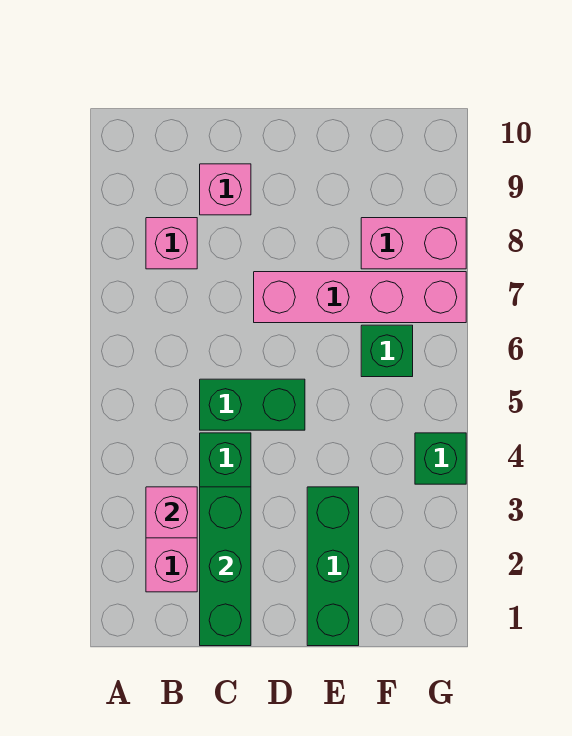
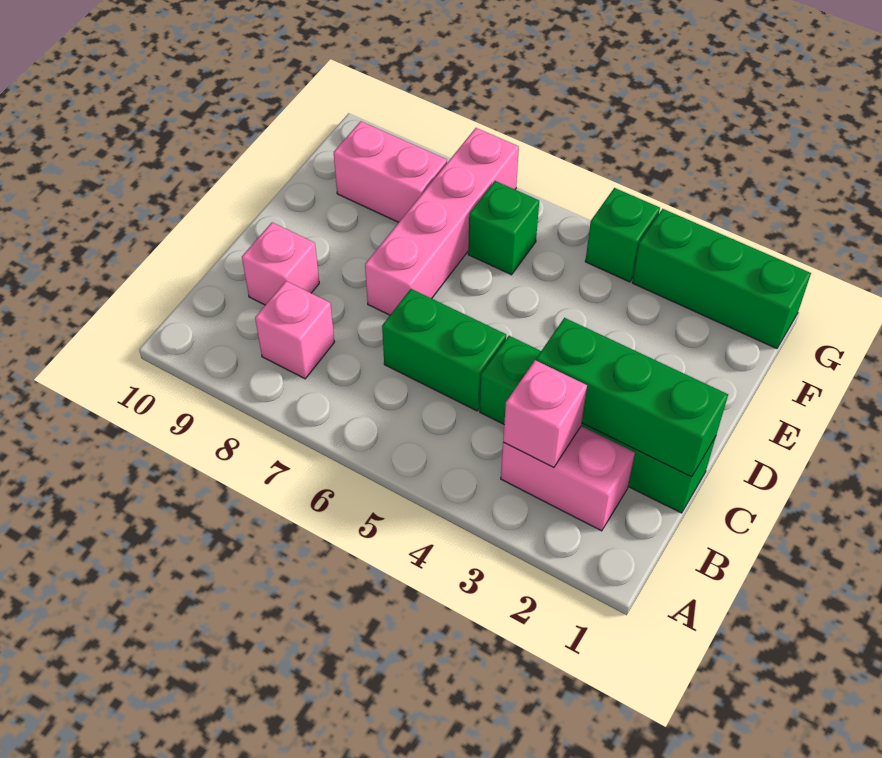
green 1x2 brick [200,379,305,430] -> green 1x2 brick turned to [382,289,506,411]
green 1x3 brick [307,487,359,646] -> green 1x3 brick moved to [632,209,811,349]
pink 1x2 brick [361,218,466,269] -> pink 1x2 brick turned to [334,121,447,222]

